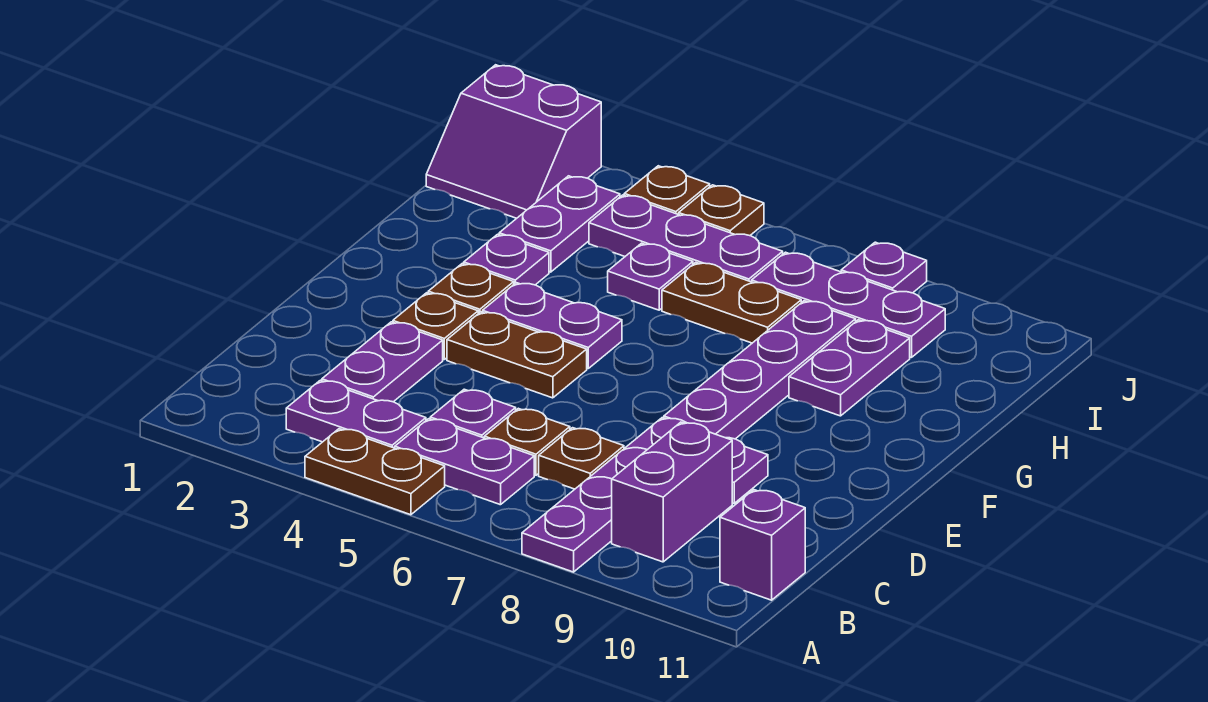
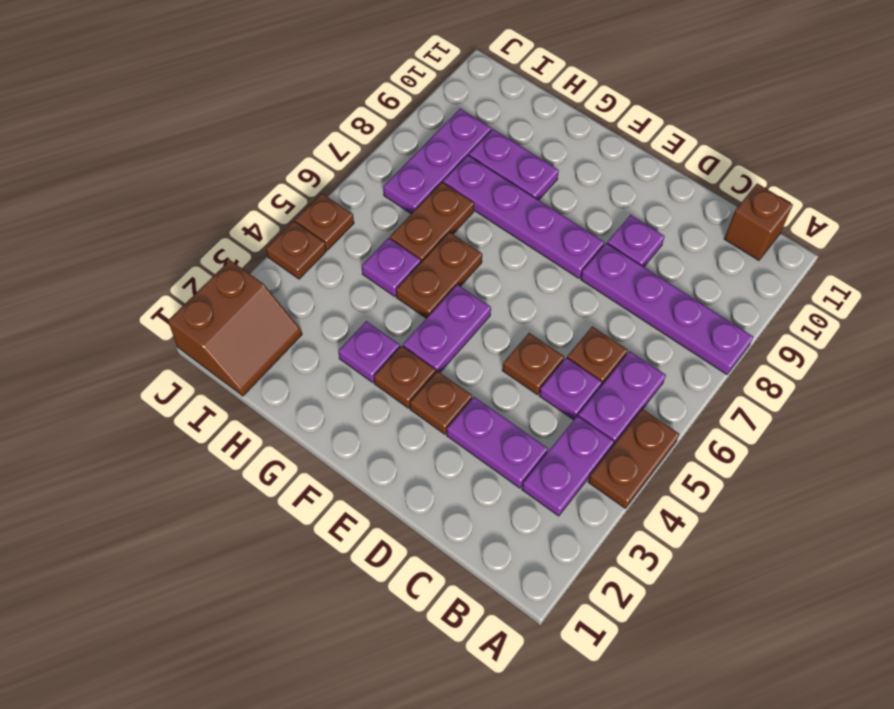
purple 1x2 brick [612,422,732,562] -> none
purple 1x1 brick [720,490,805,600] -> brown 1x1 brick [724,183,793,260]
brown 1x1 plate [539,428,624,489] -> brown 1x1 plate moved to [502,333,564,394]
brown 1x2 plate [447,312,587,398] -> brown 1x2 plate moved to [396,232,482,318]
purple 1x2 plate [499,176,620,272] -> none
purple 2x2 slope [426,65,601,218] -> brown 2x2 slope [168,260,302,396]
purple 1x3 plate [589,195,783,282] -> none
purple 1x1 plate [841,242,927,293] -> none

